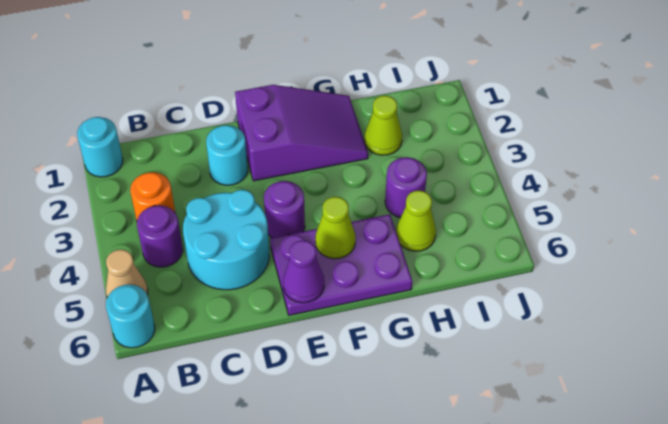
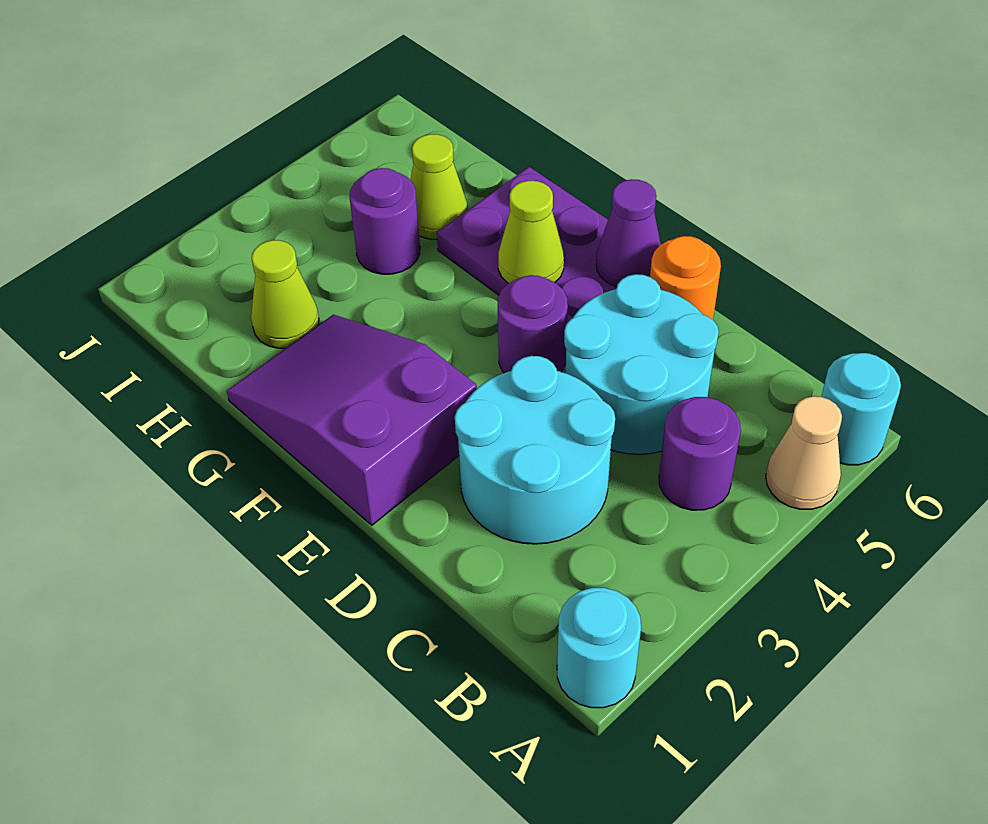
orange 1x1 round brick [130,172,175,220] -> orange 1x1 round brick moved to [650,236,721,320]
cyan 1x1 round brick [206,125,248,185] -> cyan 2x2 round brick [455,356,615,544]

